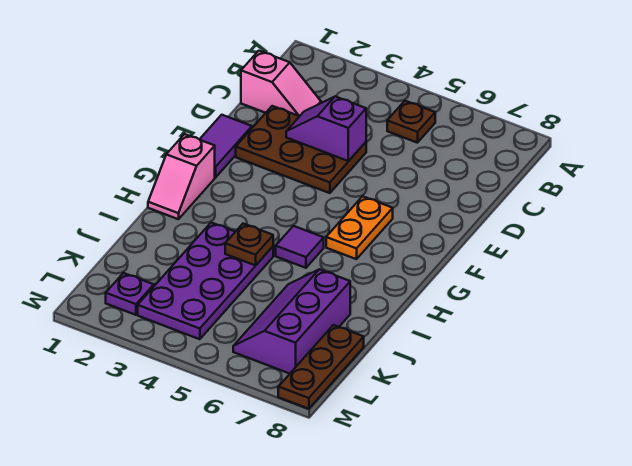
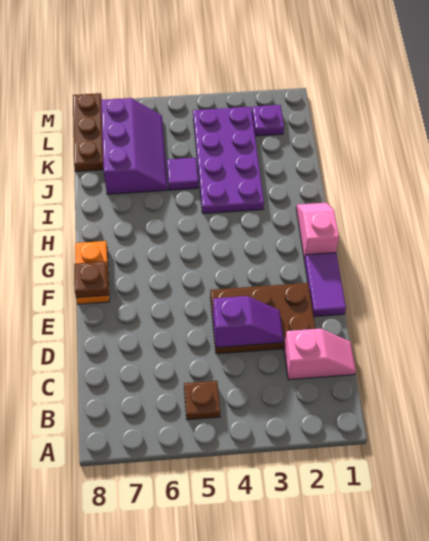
pink 1x2 slope [241,51,321,116] -> pink 1x2 slope turned to [284,329,356,380]
orange 1x2 plate [326,196,393,259] -> orange 1x2 plate moved to [75,241,109,304]
purple 1x1 tile [276,226,324,268] -> purple 1x1 tile moved to [167,158,198,190]
brown 1x1 plate [225,224,273,265] -> brown 1x1 plate moved to [74,261,108,298]

